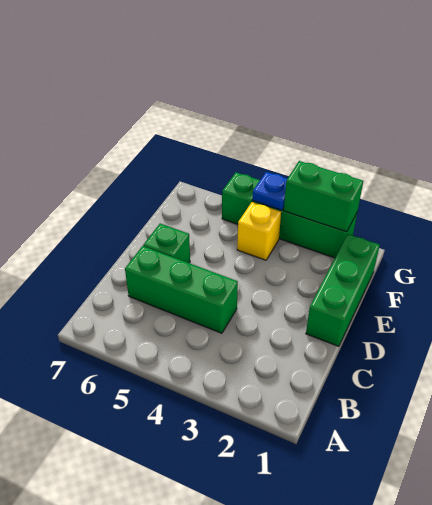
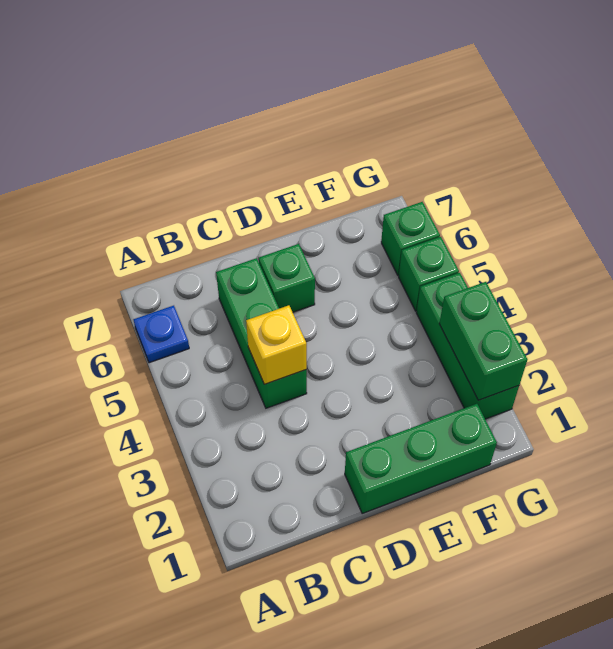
yellow 1x1 brick [237,202,281,260] -> yellow 1x1 brick moved to [246,305,307,384]
blue 1x1 plate [252,172,287,210] -> blue 1x1 plate moved to [133,306,189,363]
none -> green 1x1 brick [381,202,440,275]

